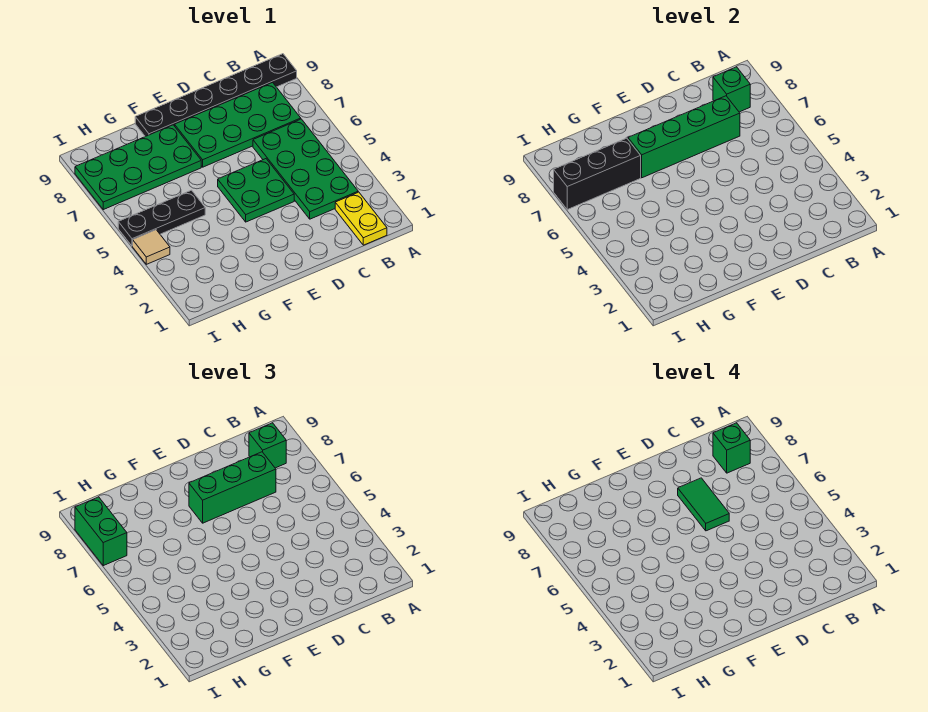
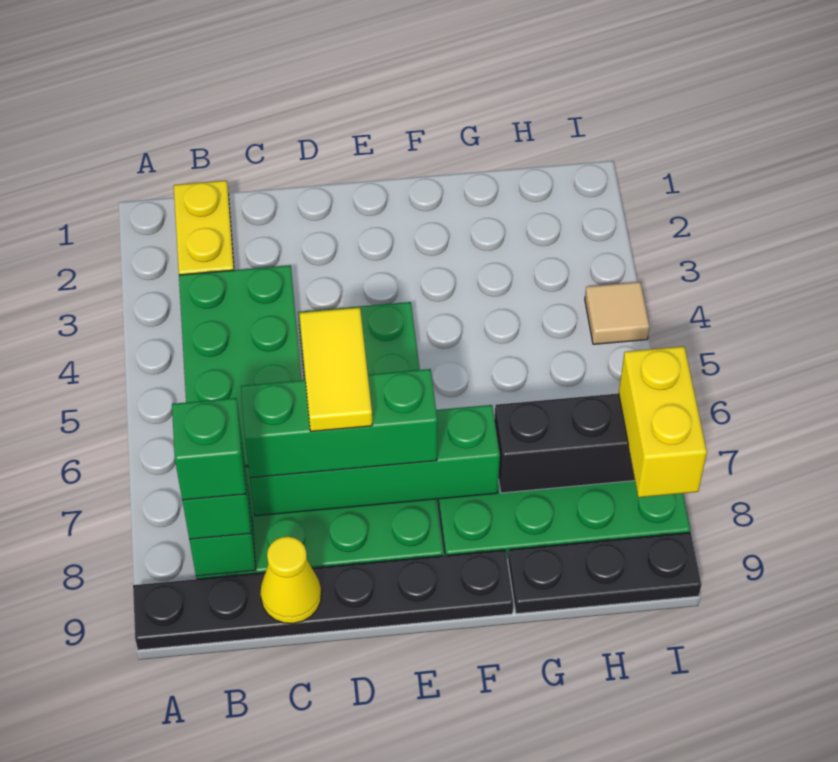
none -> yellow 1x1 cone [260,537,321,623]
green 1x2 tile [678,478,729,531] -> yellow 1x2 tile [299,307,372,431]
black 1x3 plate [118,190,205,246] -> black 1x3 plate moved to [508,533,701,614]
green 1x2 brick [75,497,127,566] -> yellow 1x2 brick [619,346,707,497]

